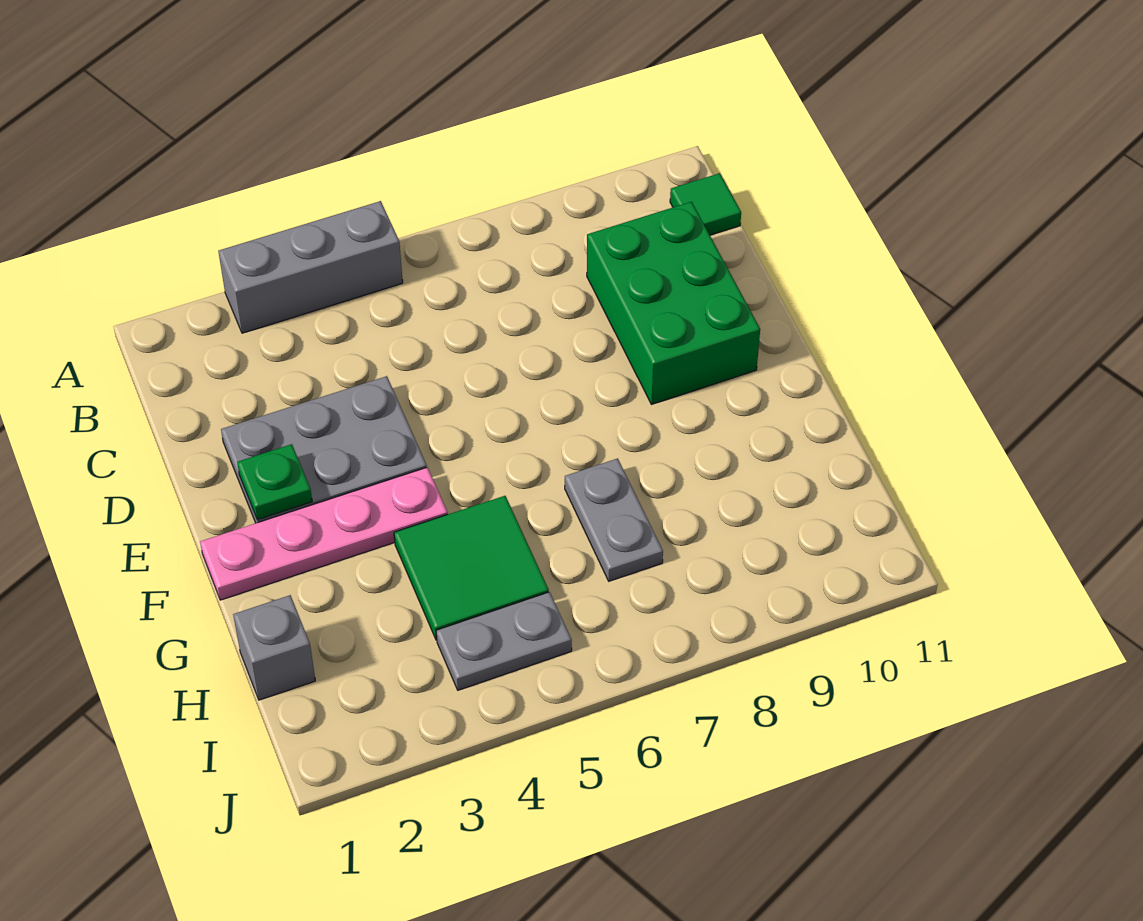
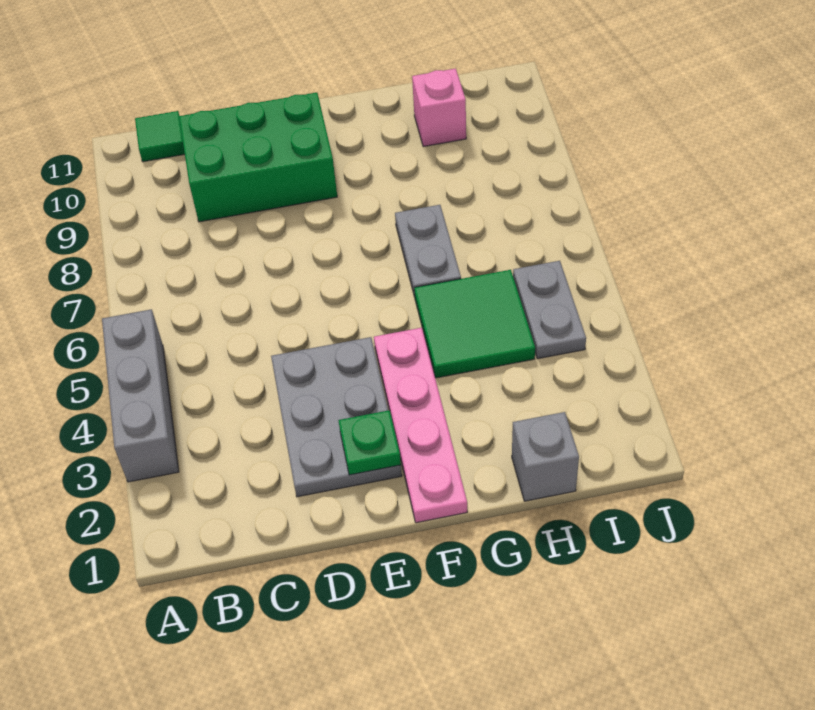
grey 1x2 plate [565,458,663,581] -> grey 1x2 plate turned to [395,205,461,297]
none -> pink 1x1 brick [412,68,466,147]

